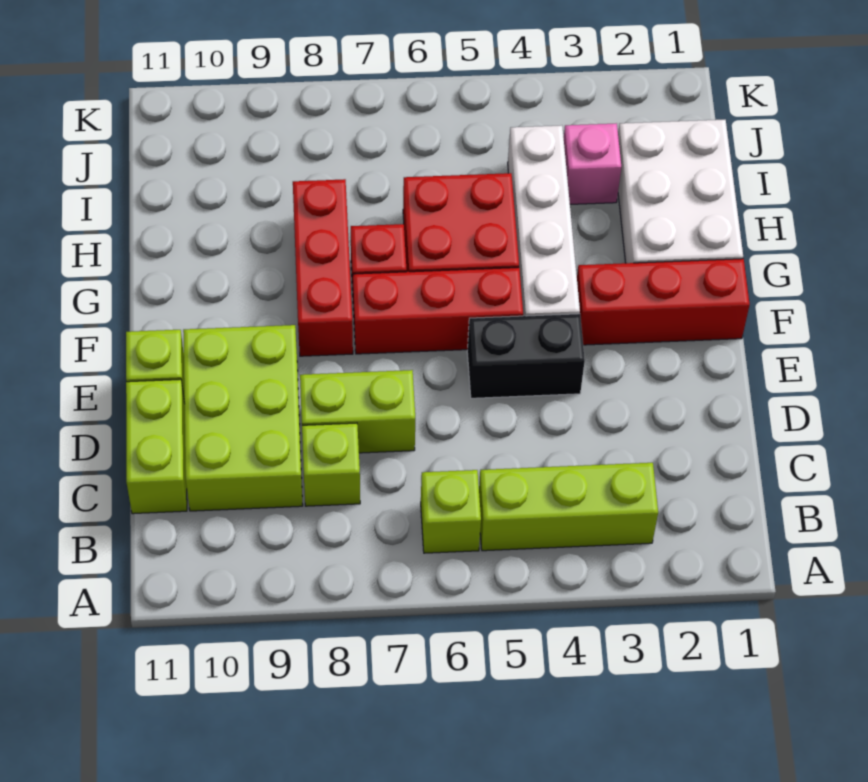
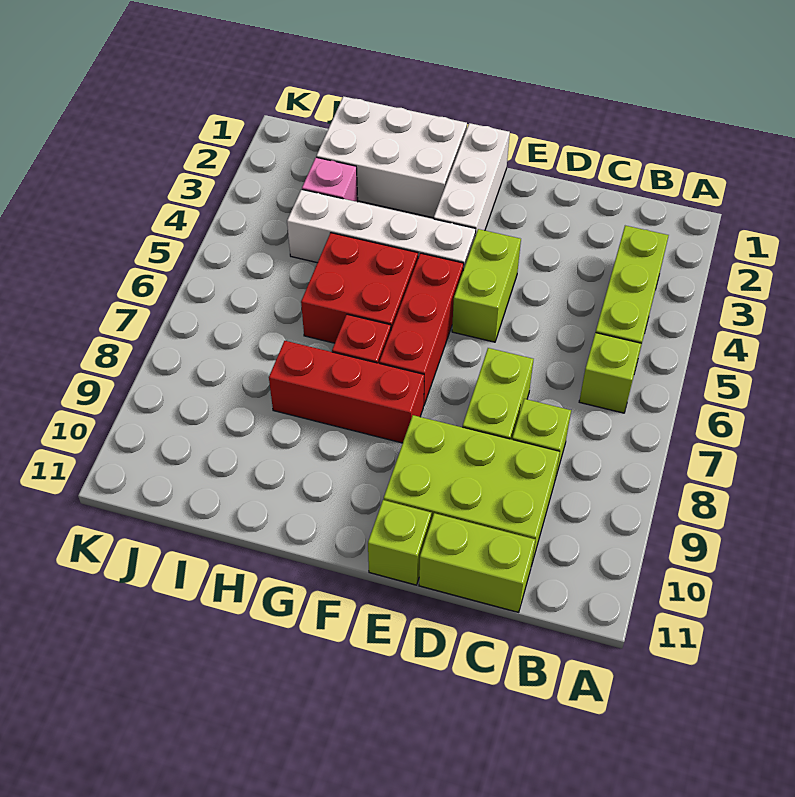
black 1x2 brick [467,314,585,398] -> lime 1x2 brick [452,229,521,342]
red 1x3 brick [577,259,750,345] -> white 1x3 brick [434,123,510,236]

